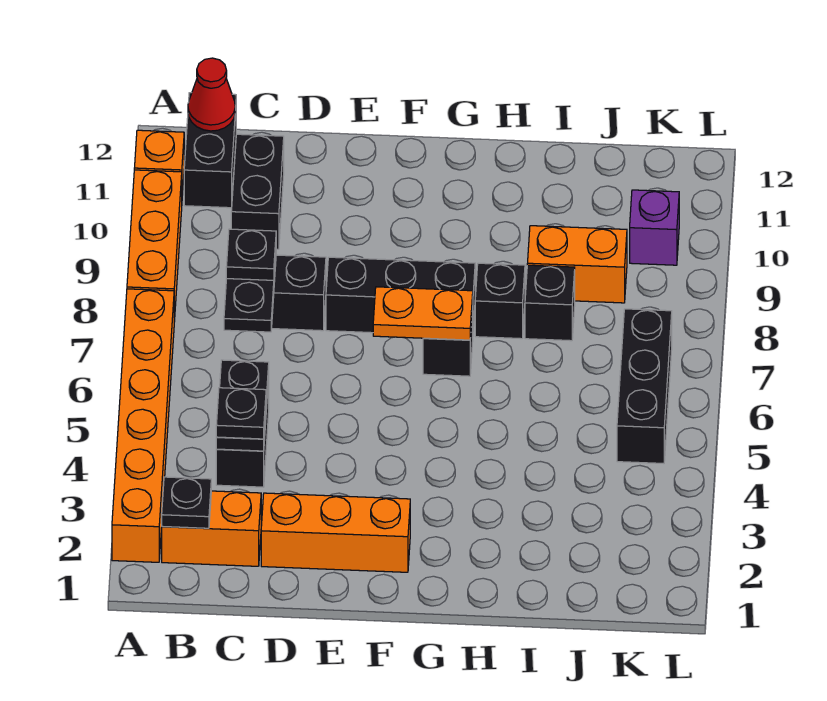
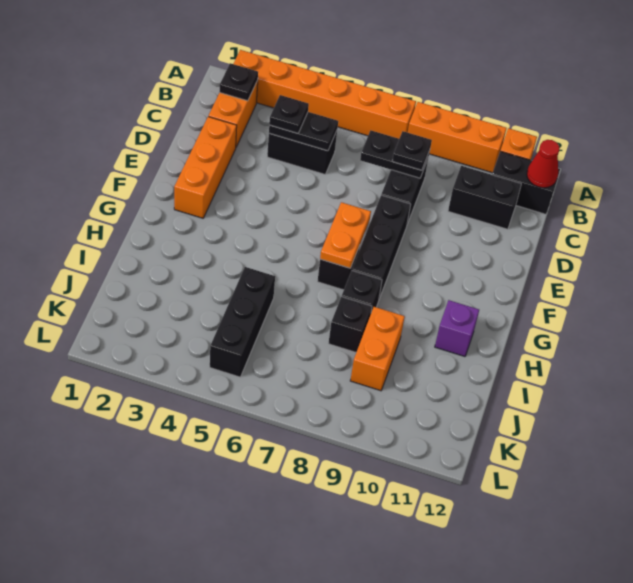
black 1x3 brick [617,309,672,463] -> black 1x3 brick turned to [210,267,275,377]
purple 1x1 brick [630,190,679,265] -> purple 1x1 brick moved to [435,300,479,357]

